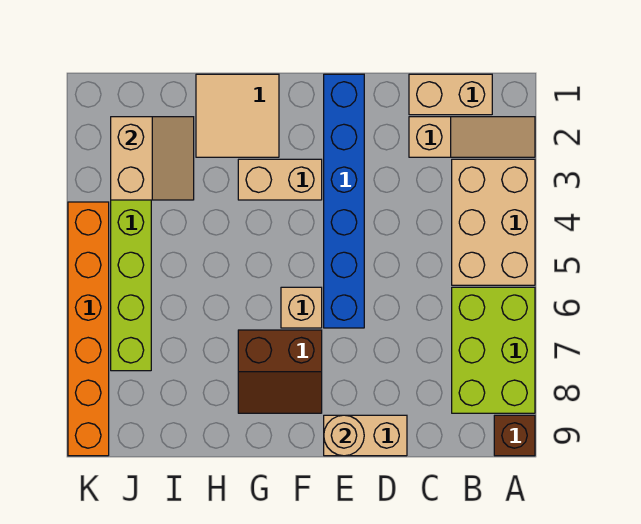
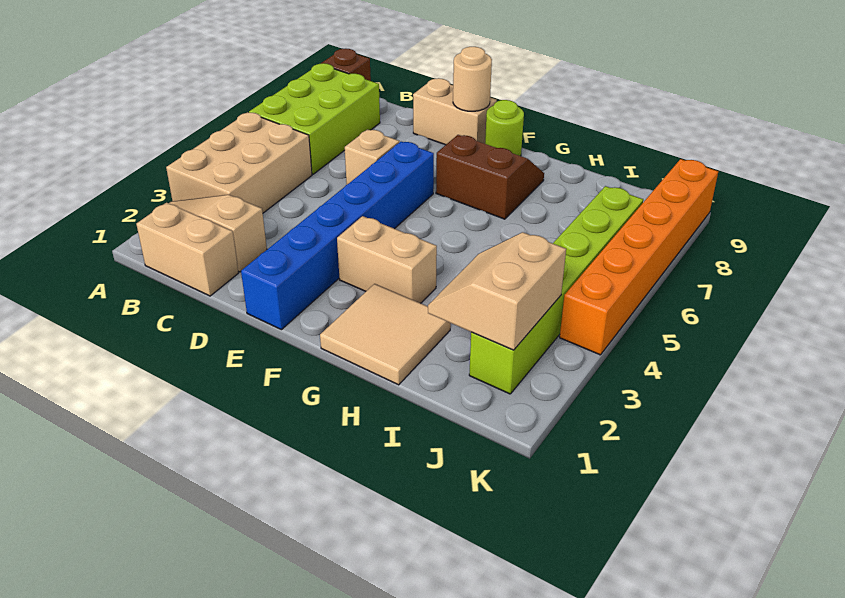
tan 1x1 brick [281,287,322,328] -> tan 1x1 brick moved to [345,130,399,184]
none -> lime 1x1 round brick [485,100,524,156]

